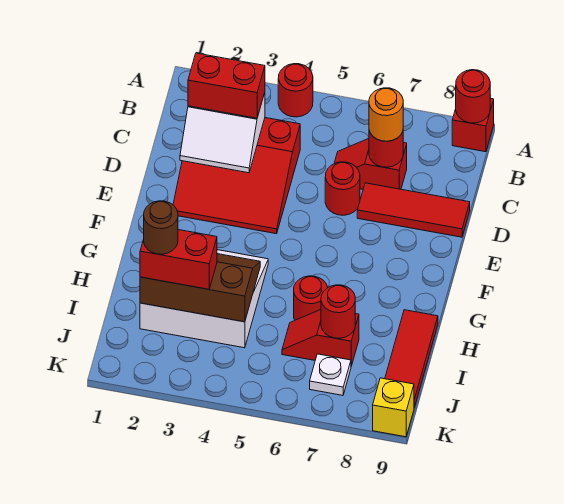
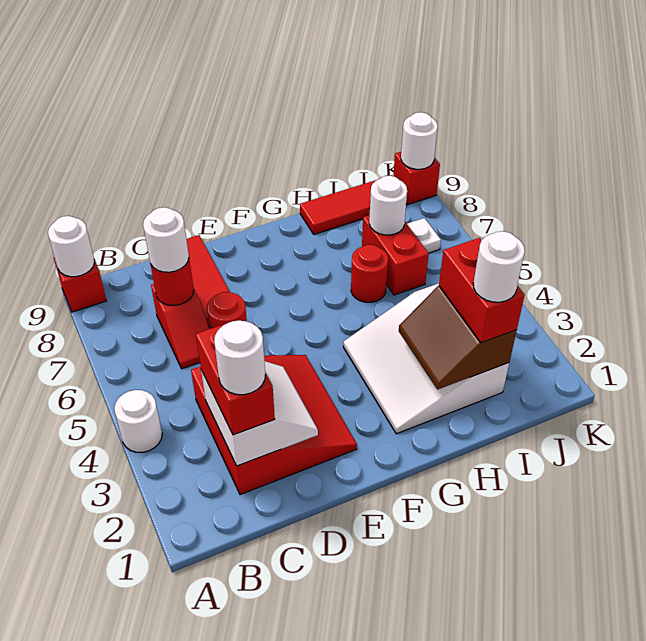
red 1x1 round brick [278,64,313,117] -> white 1x1 round brick [114,390,162,452]
red 1x1 round brick [456,70,490,123] -> white 1x1 round brick [48,216,95,277]
none -> white 1x1 round brick [214,320,265,395]
orange 1x1 round brick [369,88,403,141] -> white 1x1 round brick [143,207,189,272]
brown 2x3 slope [140,254,260,322] -> brown 2x2 slope [399,286,517,390]
brown 1x1 round brick [144,201,178,254] -> white 1x1 round brick [473,231,525,302]
red 1x2 slope [282,310,359,366] -> red 1x2 brick [362,215,429,295]
red 1x1 round brick [321,285,355,338] -> white 1x1 round brick [369,176,407,235]
yellow 1x1 brick [373,378,414,437] -> red 1x1 brick [393,152,440,204]
none -> white 1x1 round brick [401,112,438,169]

